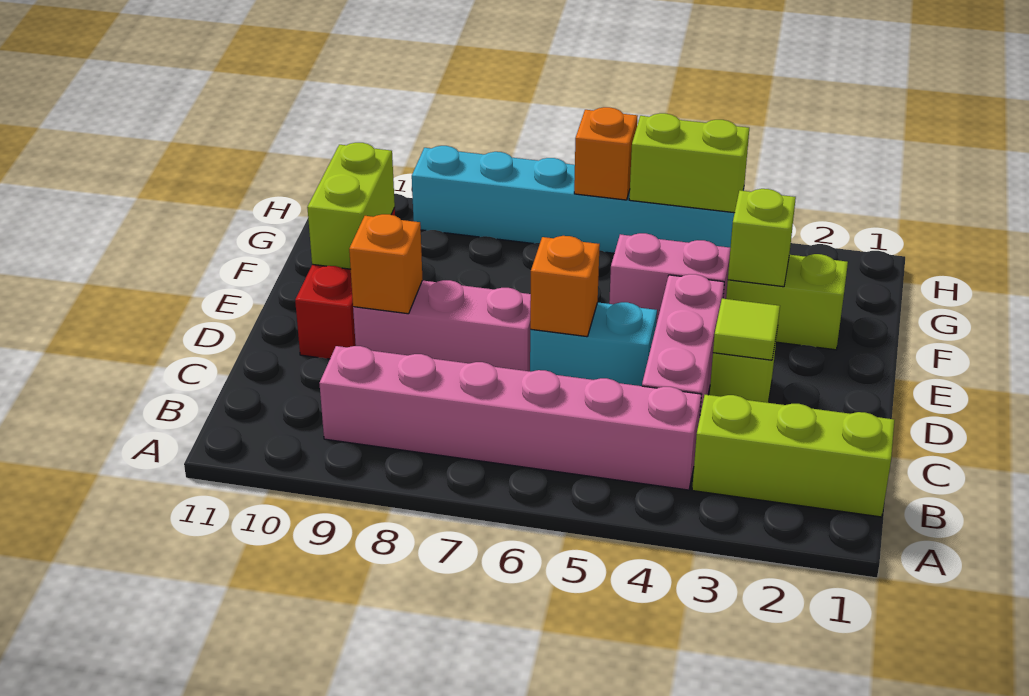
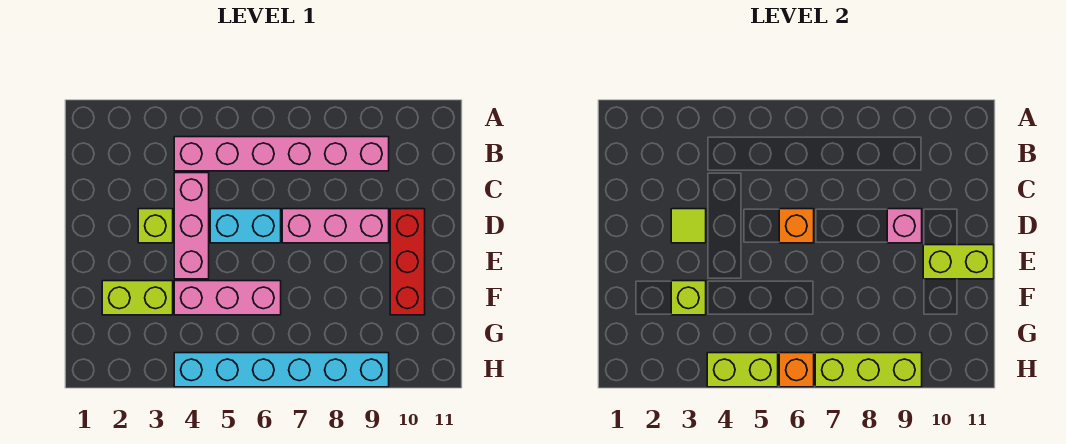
lime 1x3 brick [692,395,894,517] -> lime 1x3 brick moved to [815,353,922,387]
orange 1x1 brick [349,214,422,314] -> pink 1x1 brick [887,209,922,243]
lime 1x2 brick [307,143,395,269] -> lime 1x2 brick turned to [923,245,994,279]
pink 1x2 brick [609,233,730,324] -> pink 1x3 brick [174,281,281,315]

